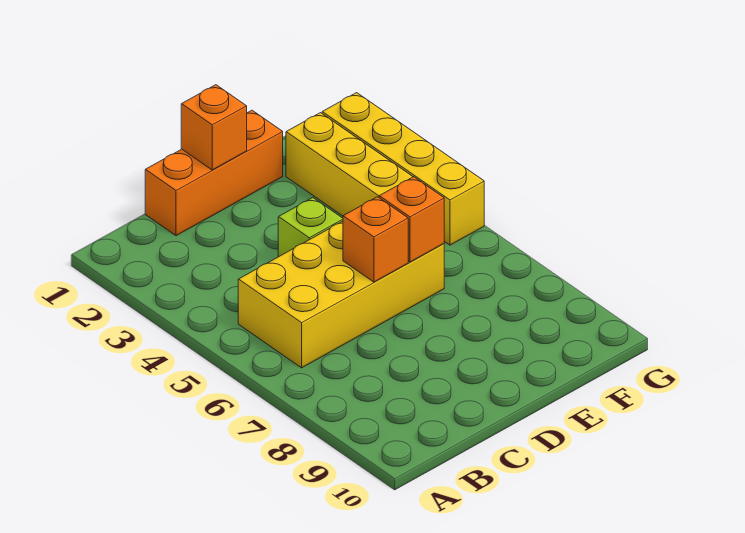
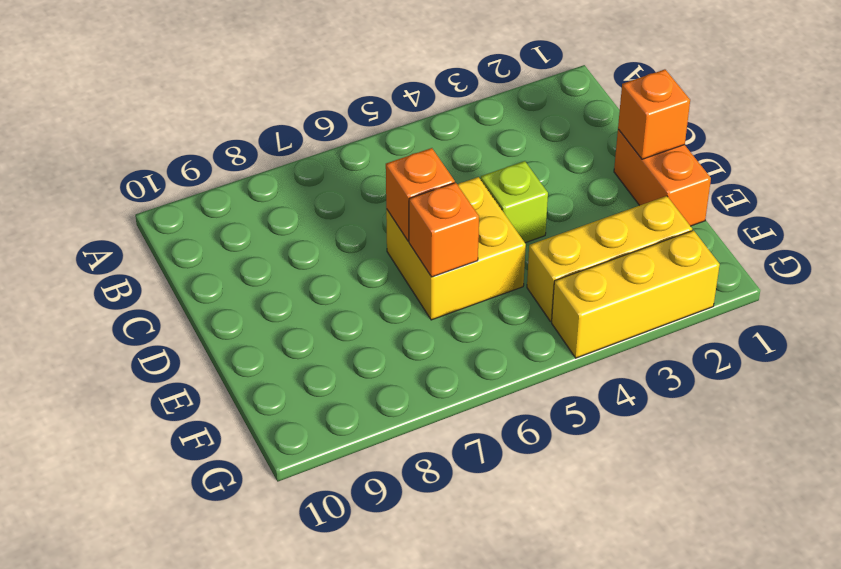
yellow 2x4 brick [238,221,444,368] -> yellow 2x2 brick [386,177,526,320]
orange 1x3 brick [145,110,283,236] -> orange 1x2 brick [614,129,711,226]
yellow 1x4 brick [322,93,484,245] -> yellow 1x3 brick [552,230,720,358]

